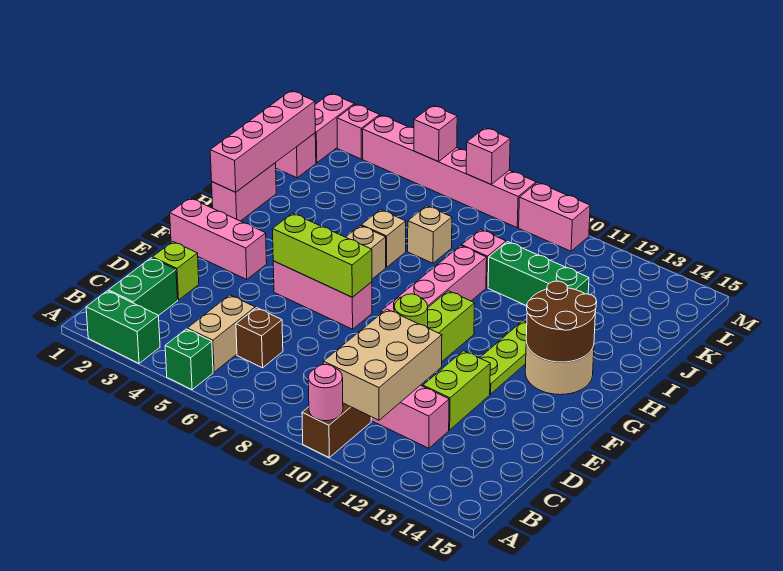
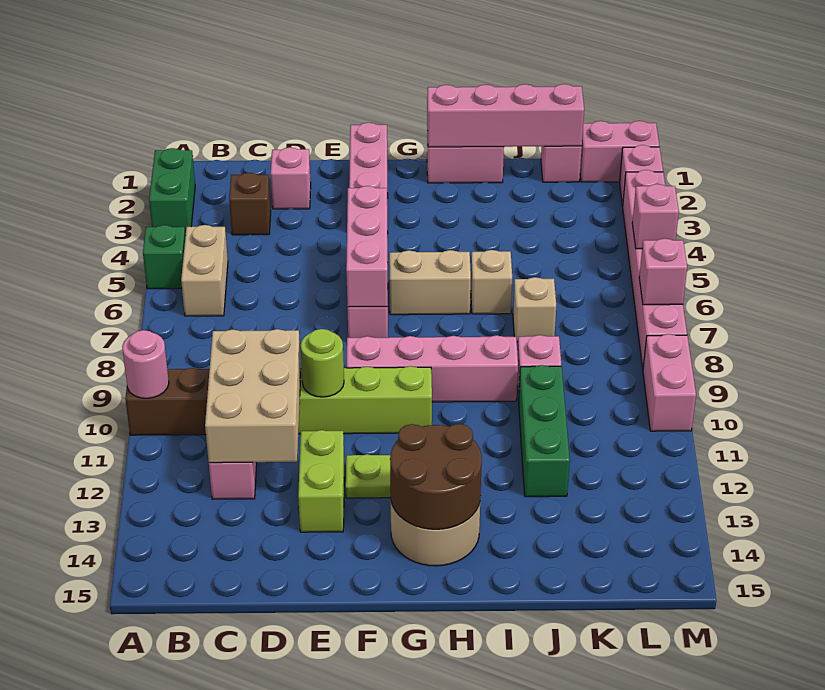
green 1x2 brick [109,258,178,316] -> none
tan 1x2 brick [187,295,255,372] -> tan 1x2 brick turned to [181,225,228,316]
tan 2x3 brick [323,309,442,420] -> tan 2x3 brick turned to [205,329,301,463]
brown 1x1 brick [236,308,283,368] -> brown 1x1 brick moved to [229,173,271,235]
lime 1x1 brick [152,242,199,300] -> pink 1x1 brick [271,147,311,209]
lime 1x2 brick [423,351,490,430] -> lime 1x2 brick turned to [298,430,344,532]
lime 1x3 brick [272,213,372,297] -> pink 1x3 brick [346,186,388,307]

